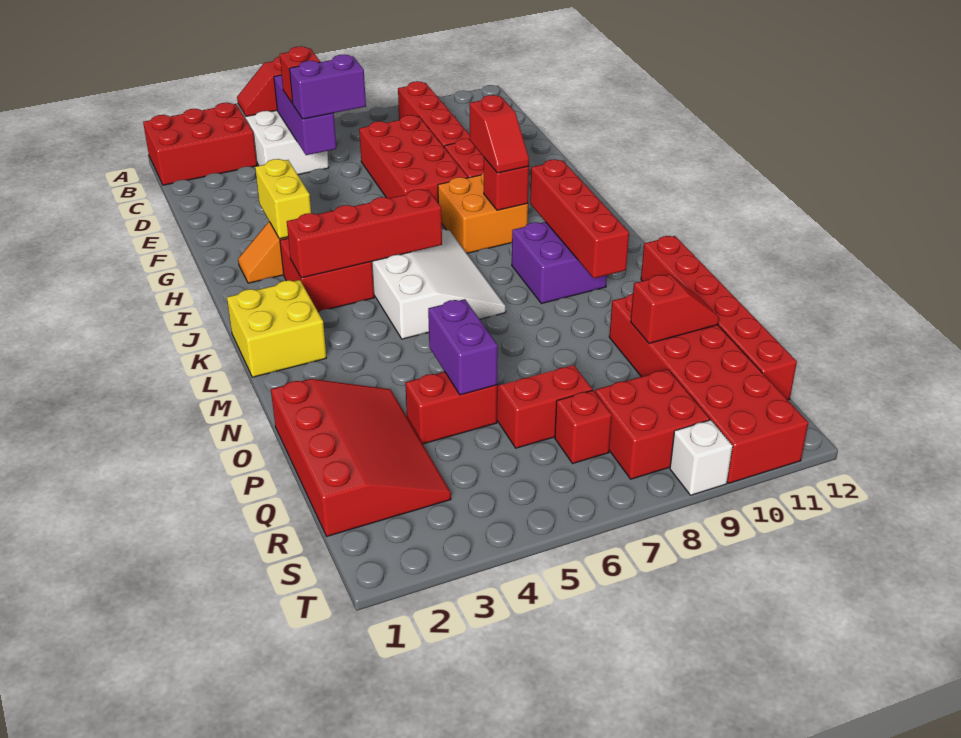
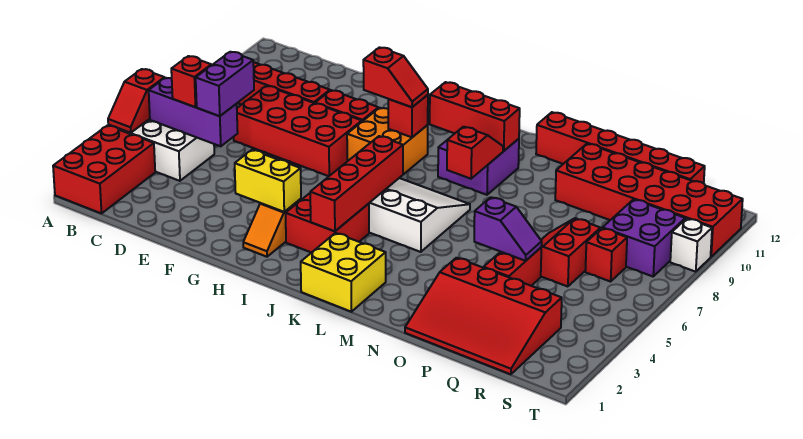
red 1x4 brick [530,159,629,278] -> red 1x3 brick [430,82,520,151]
red 3x4 slope [271,379,451,536] -> red 3x4 slope turned to [405,258,562,374]
purple 1x2 brick [428,299,498,395] -> purple 1x2 slope [474,197,542,261]
red 1x2 slope [631,274,719,343] -> red 1x2 slope moved to [447,127,503,179]
red 2x2 brick [595,369,710,479] -> purple 2x2 brick [603,199,685,276]

